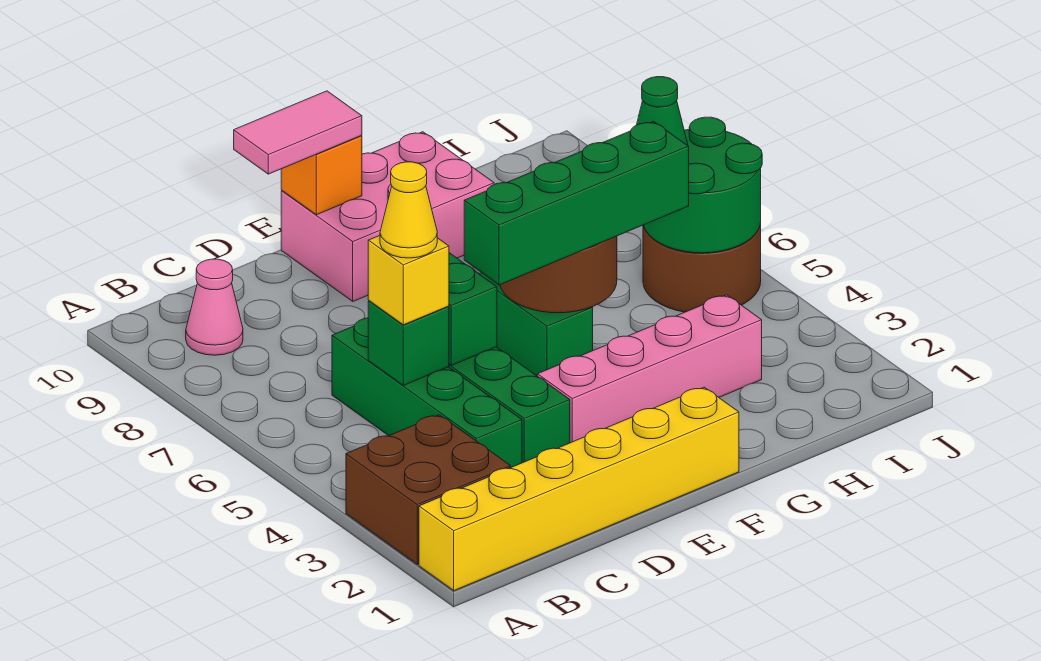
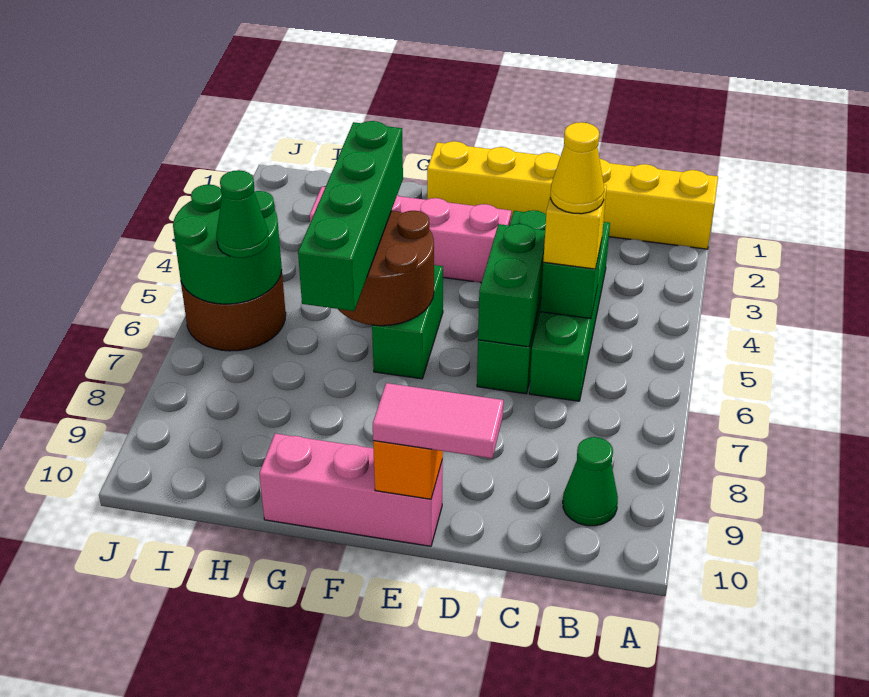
brown 2x2 brick [346,415,511,564] -> none
pink 1x1 cone [186,259,243,355] -> green 1x1 cone [563,437,618,526]
green 1x4 brick [464,121,689,285] -> green 1x4 brick turned to [298,121,403,311]
pink 2x3 brick [281,132,494,301] -> pink 1x3 brick [259,434,443,546]

